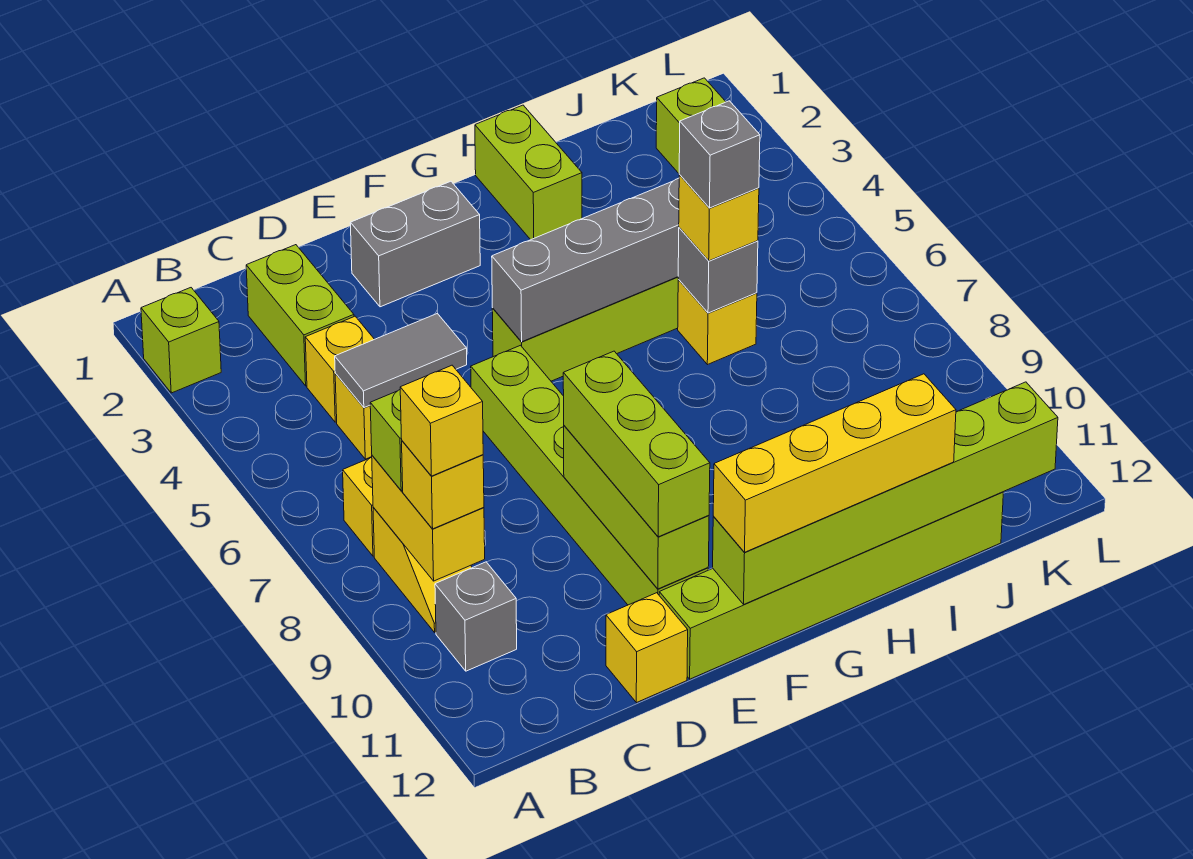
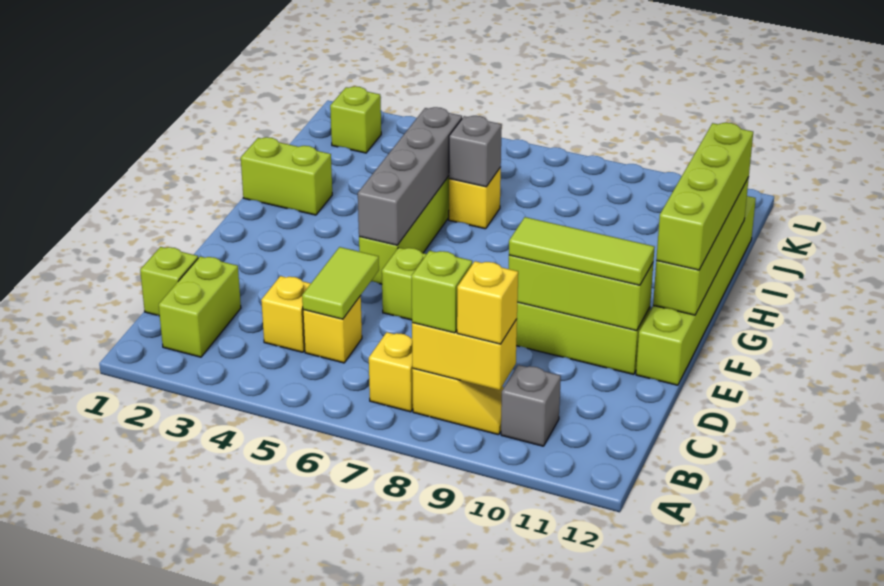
lime 1x1 brick [141,288,221,393] -> lime 1x1 brick moved to [140,247,198,316]
yellow 1x1 brick [400,365,483,476] -> none
lime 1x2 brick [246,245,354,386] -> lime 1x2 brick turned to [159,256,241,357]
grey 1x2 tile [335,313,467,408] -> lime 1x2 tile [302,247,379,319]
yellow 1x1 brick [606,593,688,703] -> none
grey 1x2 brick [350,181,480,307] -> none
lime 1x3 brick [563,351,710,537] -> lime 1x3 tile [509,217,655,285]
lime 1x6 brick [713,382,1058,604] -> lime 1x4 brick [653,177,749,315]
yellow 1x4 brick [713,374,956,552] -> lime 1x4 brick [656,123,753,270]
yellow 1x1 brick [679,175,759,261] -> none
grey 1x1 brick [679,101,760,208] -> none

